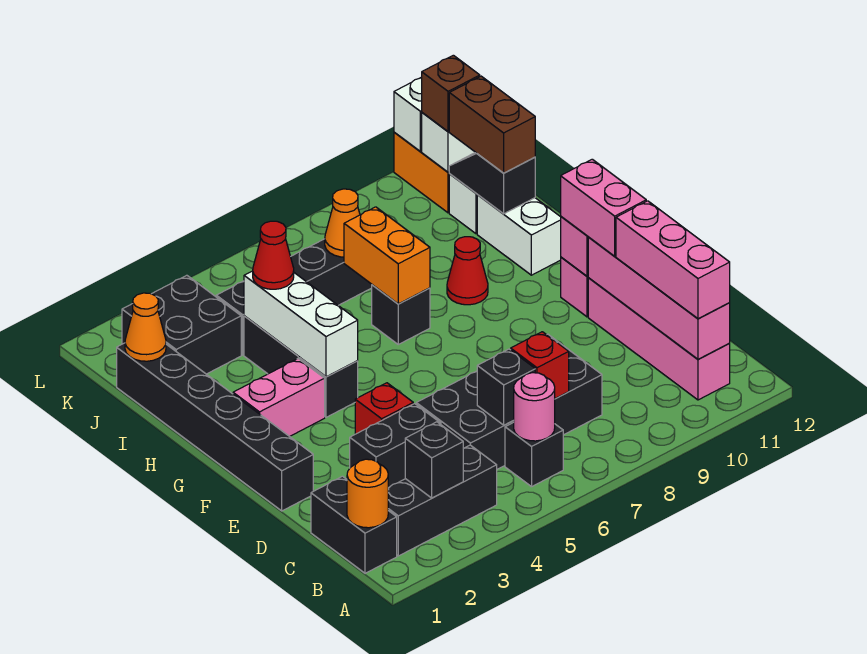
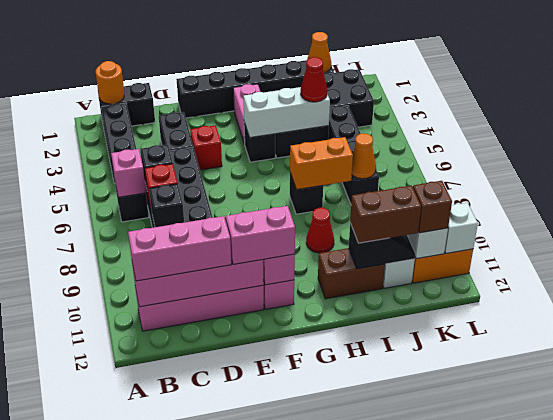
black 1x1 brick [405,422,463,498] -> black 1x1 brick moved to [149,184,184,227]
pink 1x1 round brick [513,373,555,441] -> pink 1x1 brick [111,149,146,197]
white 1x2 brick [477,195,561,275] -> brown 1x2 brick [318,248,385,299]

